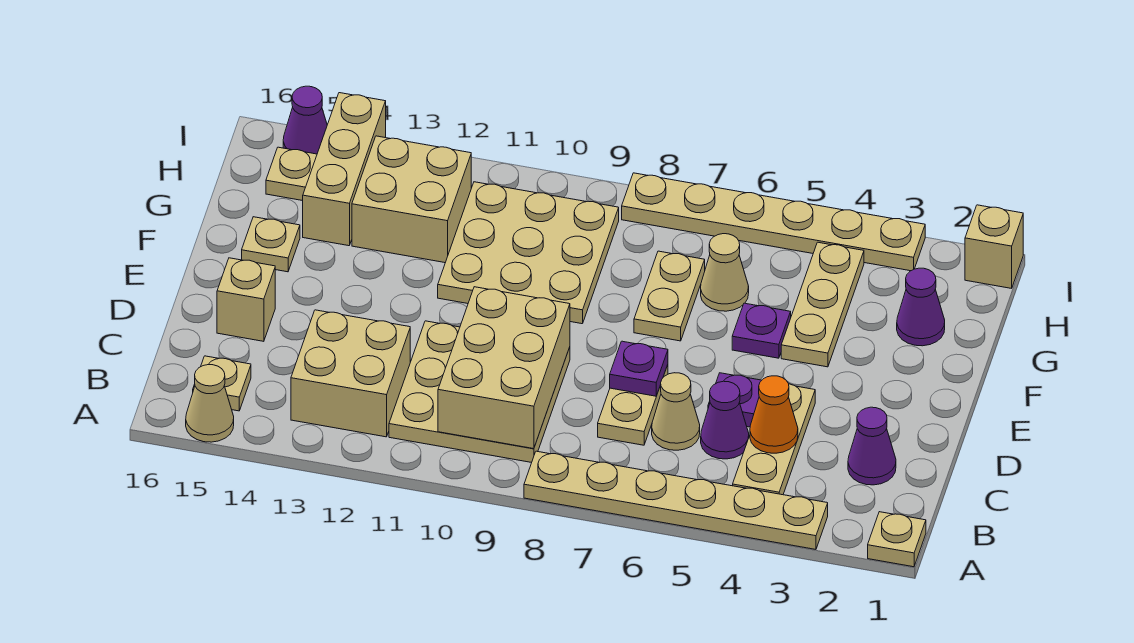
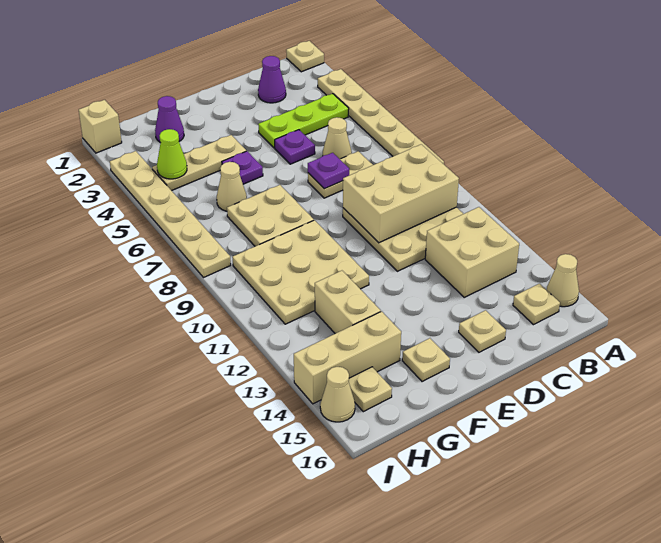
tan 1x3 plate [733,384,815,495] -> lime 1x3 plate [258,94,349,148]
orange 1x1 cone [750,376,798,453] -> none
purple 1x1 cone [701,381,749,459] -> none
tan 1x1 brick [217,258,275,341] -> tan 1x1 plate [459,310,506,352]
tan 1x2 plate [634,251,705,341] -> tan 2x2 plate [227,185,314,246]
tan 2x2 brick [352,136,471,263] -> tan 1x2 brick [315,271,381,334]
none -> lime 1x1 cone [157,129,187,179]
purple 1x1 cone [283,86,327,154] -> tan 1x1 cone [320,367,355,422]

